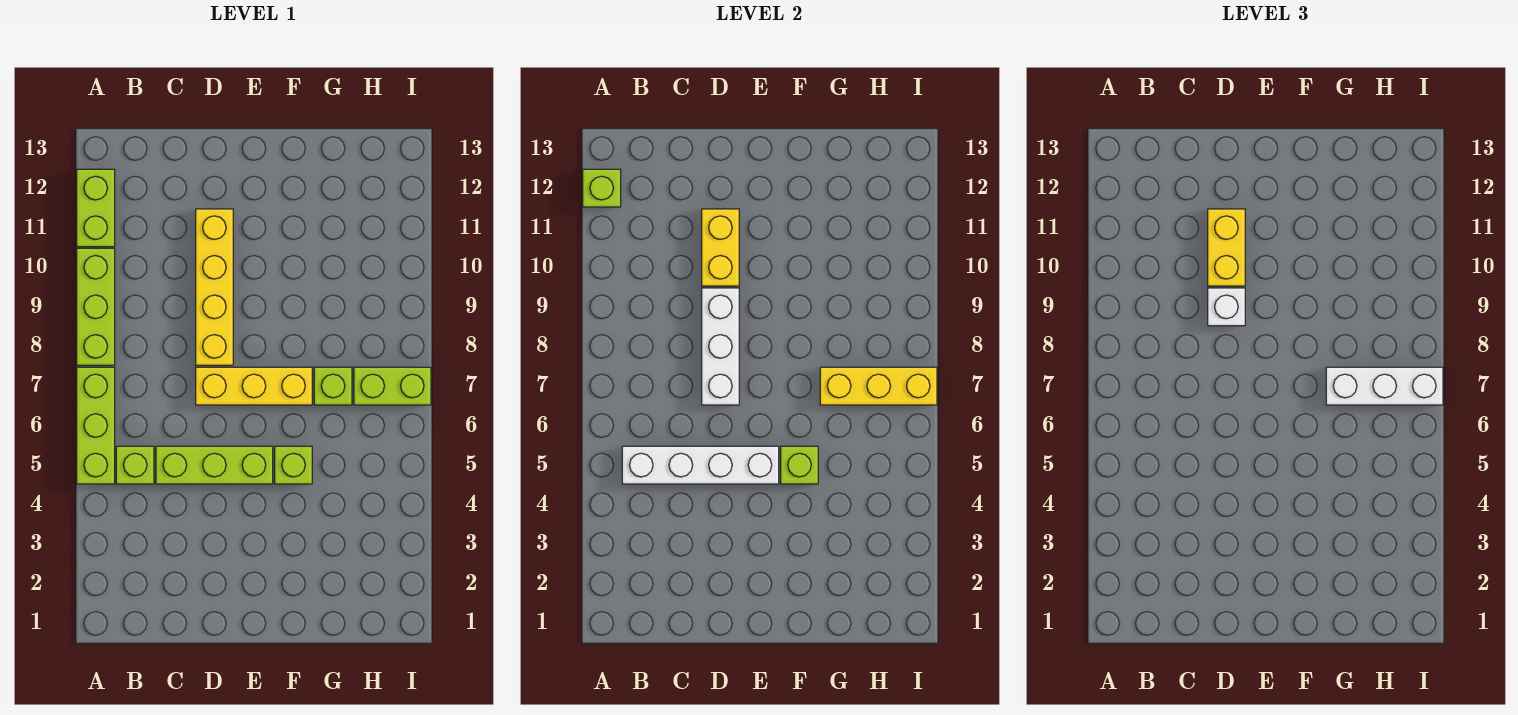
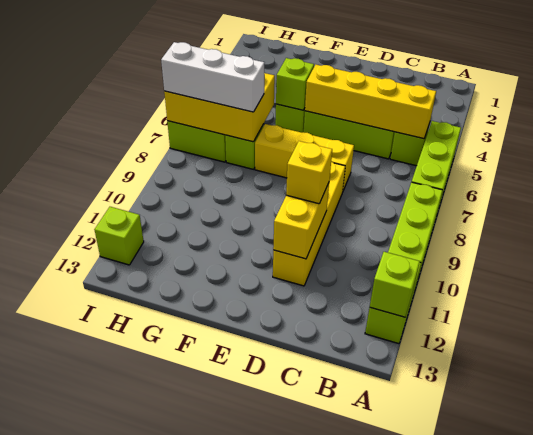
white 1x4 brick [622,446,779,484] -> yellow 1x4 brick [305,65,436,139]
white 1x3 brick [702,288,739,405] -> none
white 1x1 brick [1208,288,1245,326] -> none
yellow 1x2 brick [1208,209,1245,286] -> yellow 1x1 brick [286,141,332,204]
yellow 1x3 brick [820,367,937,405] -> yellow 2x3 brick [164,73,275,142]
none -> lime 1x1 brick [94,207,144,265]

